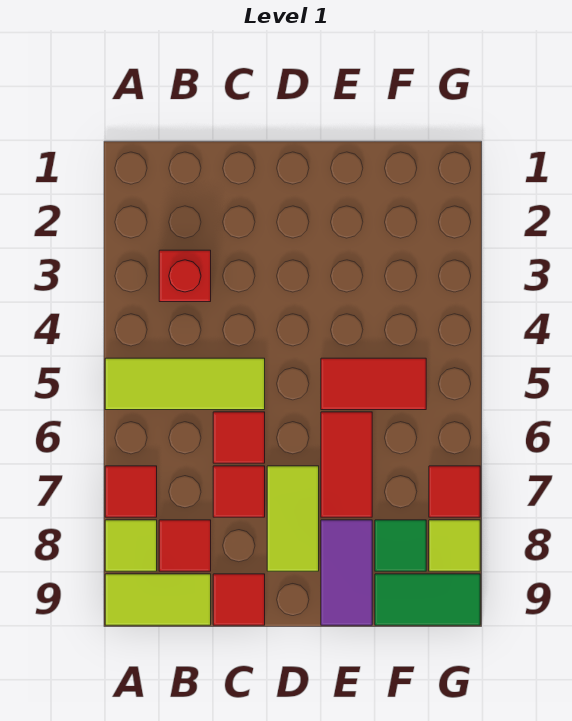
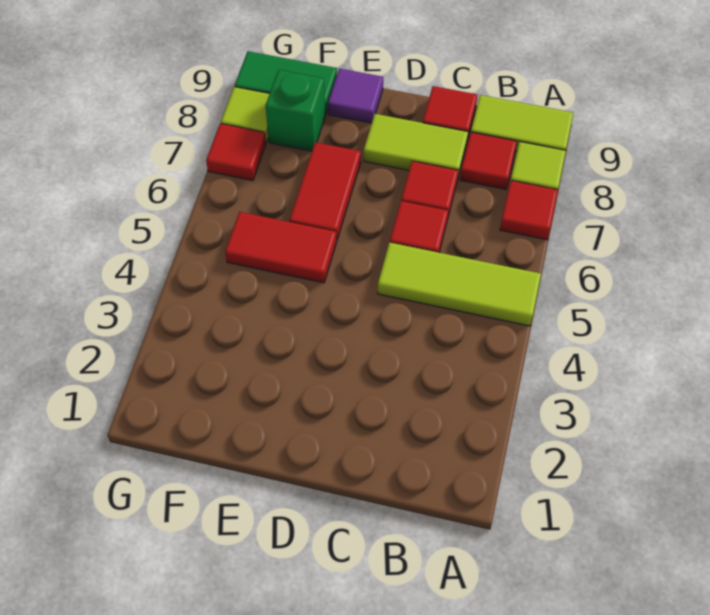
red 1x1 brick [159,250,211,302] -> none
lime 1x2 tile [267,466,319,571] -> lime 1x2 tile turned to [364,114,468,180]
purple 1x2 tile [321,520,372,625] -> purple 1x1 tile [328,68,383,123]
green 1x1 tile [375,520,426,571] -> green 1x1 brick [266,70,325,151]

